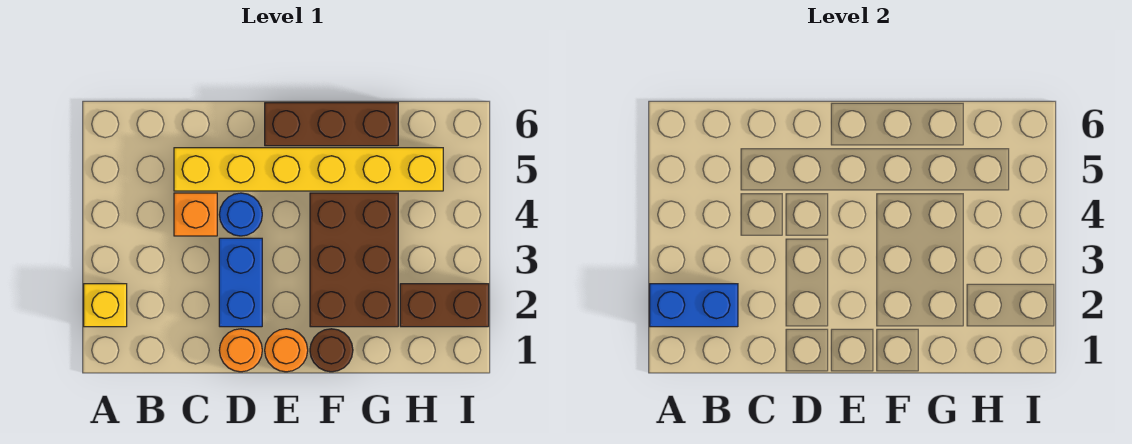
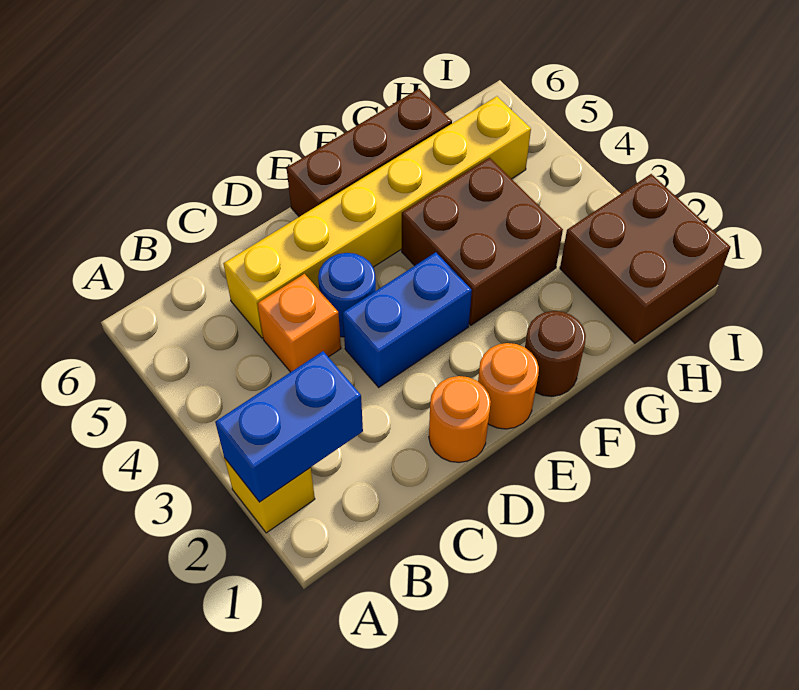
blue 1x2 brick [219,238,262,327] -> blue 1x2 brick turned to [343,252,472,387]
brown 2x3 brick [310,193,398,327] -> brown 2x2 brick [402,158,563,325]
brown 1x2 brick [400,284,489,327] -> brown 2x2 brick [560,174,730,343]

